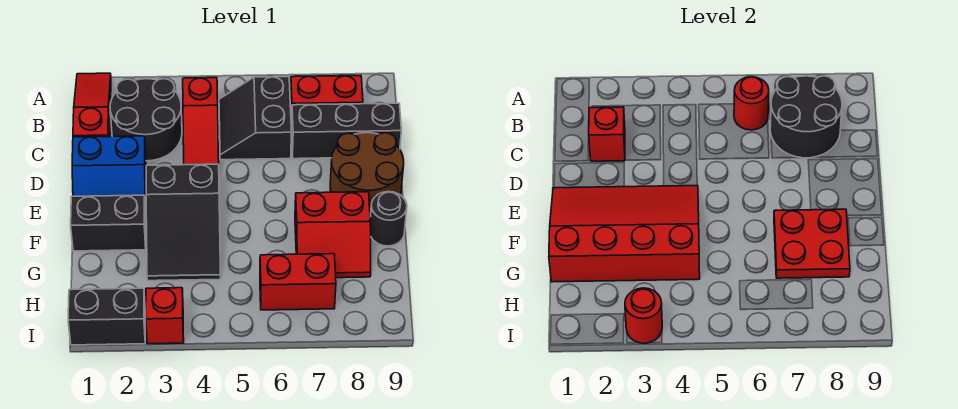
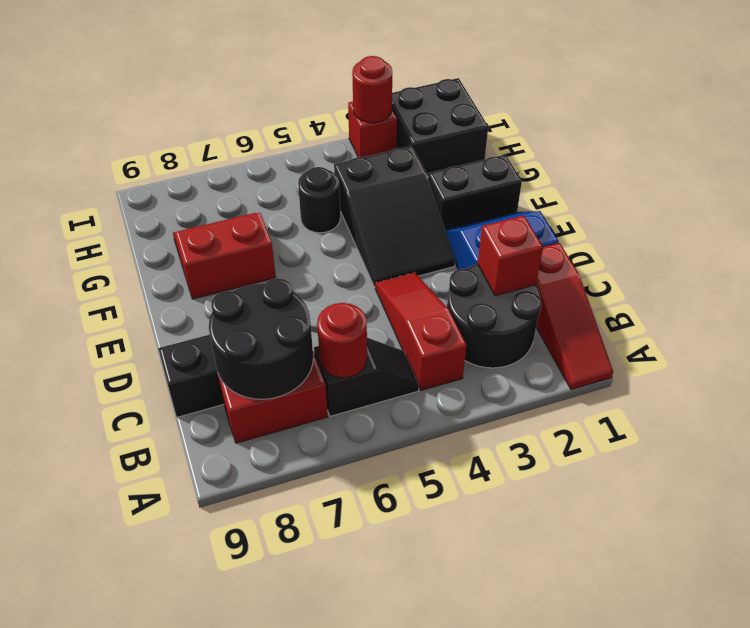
black 2x2 slope [219,77,291,160] -> black 1x2 slope [314,338,419,416]
brown 2x2 round brick [330,133,404,216] -> none
red 3x4 slope [549,186,700,282] -> none
black 2x3 slope [146,164,221,281] -> black 2x3 slope turned to [334,146,455,287]
red 2x2 plate [774,209,850,278] -> none
black 1x1 round brick [370,192,407,246] -> black 1x1 round brick moved to [298,167,340,233]
red 1x2 brick [260,254,336,310] -> none
black 1x2 brick [68,288,145,345] -> black 2x2 brick [392,78,488,176]

